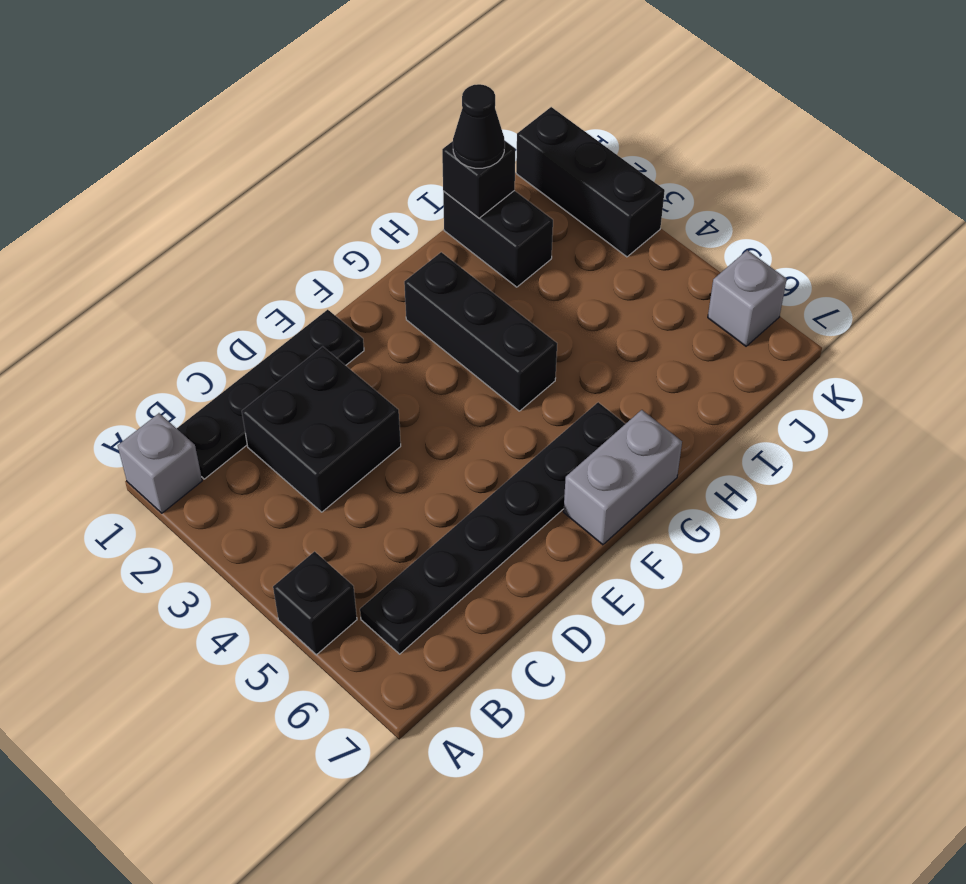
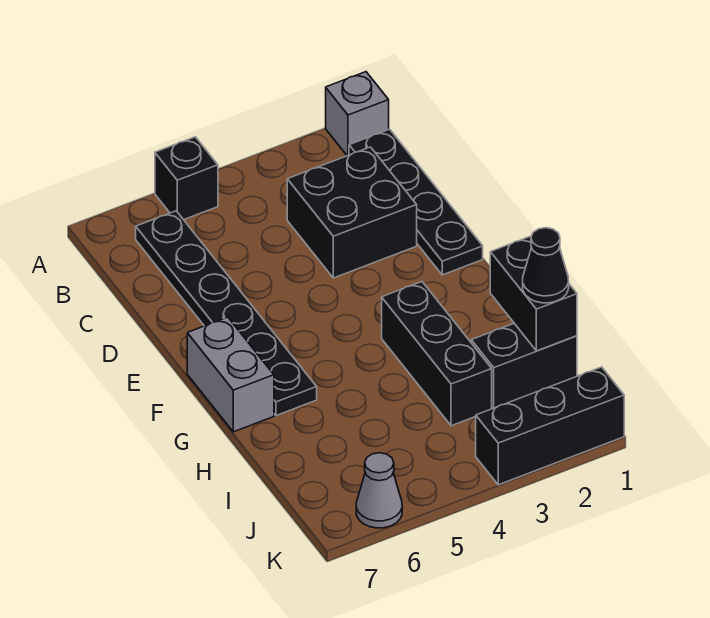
black 1x3 brick [404,252,557,411] -> black 1x3 brick turned to [382,282,492,426]
black 1x1 brick [442,141,515,218] -> black 1x2 brick [490,236,577,351]
grey 1x1 brick [708,250,787,346] -> grey 1x1 cone [356,453,402,528]

